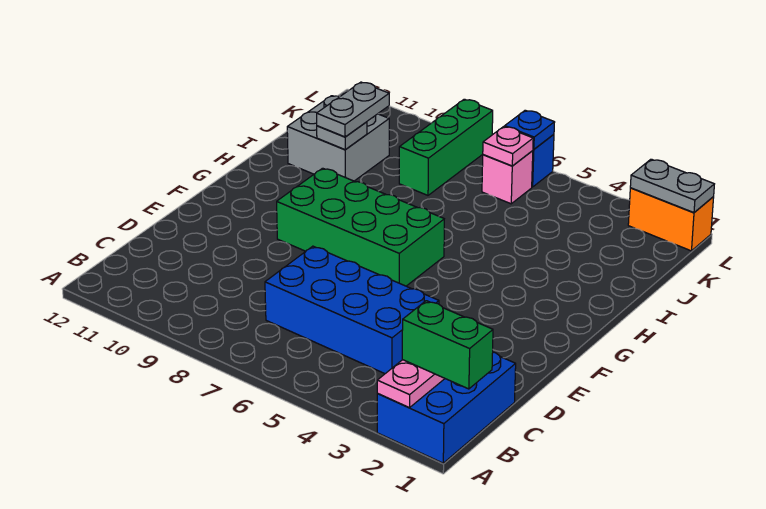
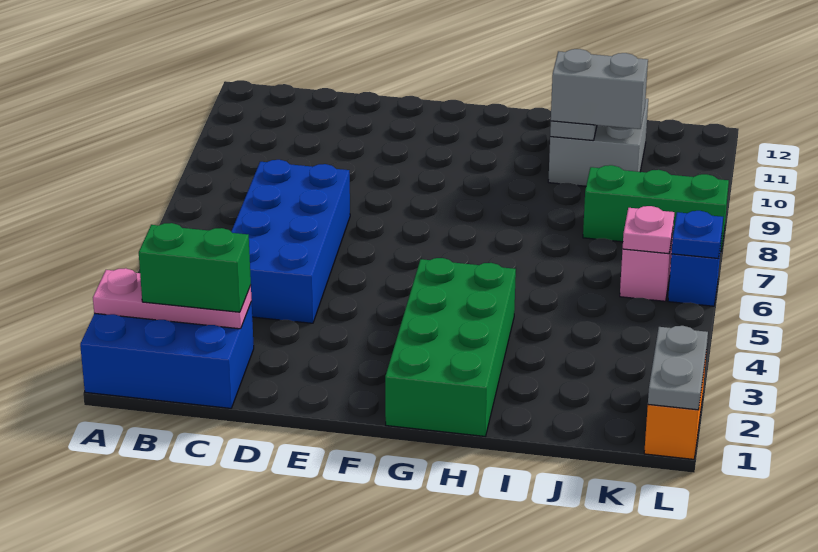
green 1x2 brick [402,301,493,389] -> green 1x2 brick turned to [139,223,251,312]
green 2x4 brick [277,168,444,286] -> green 2x4 brick moved to [385,258,516,436]
grey 1x2 plate [317,82,389,137] -> grey 1x2 brick [551,49,648,129]

